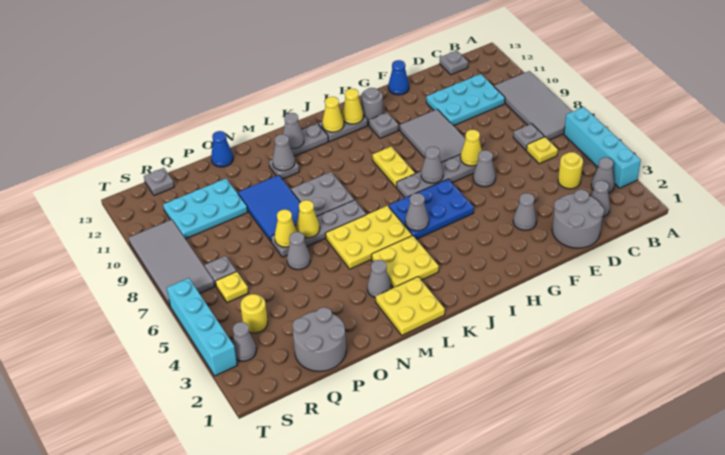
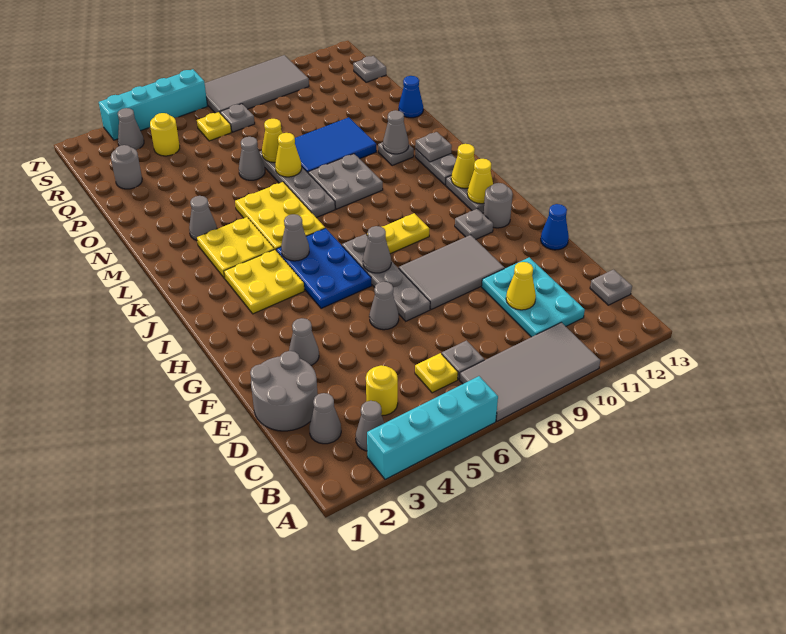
yellow 1x1 cone [460,130,482,166] -> yellow 1x1 cone moved to [506,262,536,310]
yellow 2x2 plate [376,277,445,335] -> yellow 2x2 plate moved to [224,250,304,314]
grey 1x1 cone [283,113,304,149] -> grey 1x1 plate [415,132,452,162]
grey 2x2 round brick [293,307,346,371] -> grey 1x1 round brick [111,145,142,189]
cyan 2x3 plate [163,179,248,239] -> none

